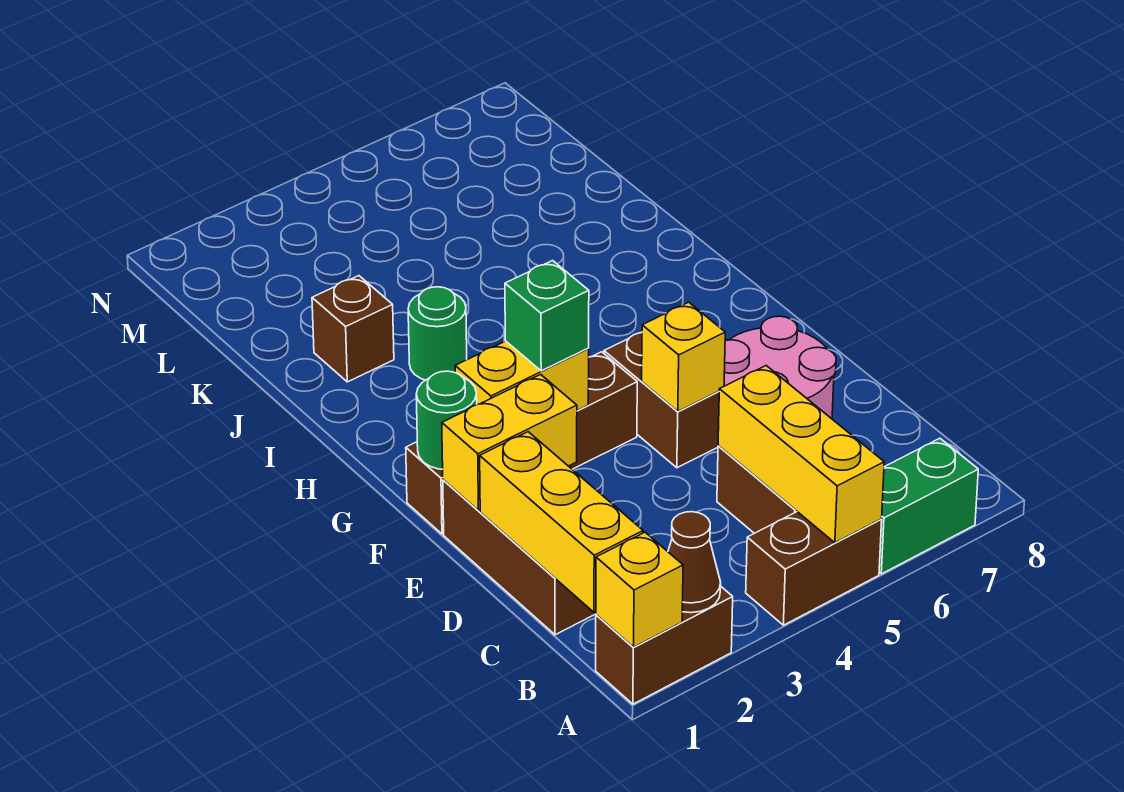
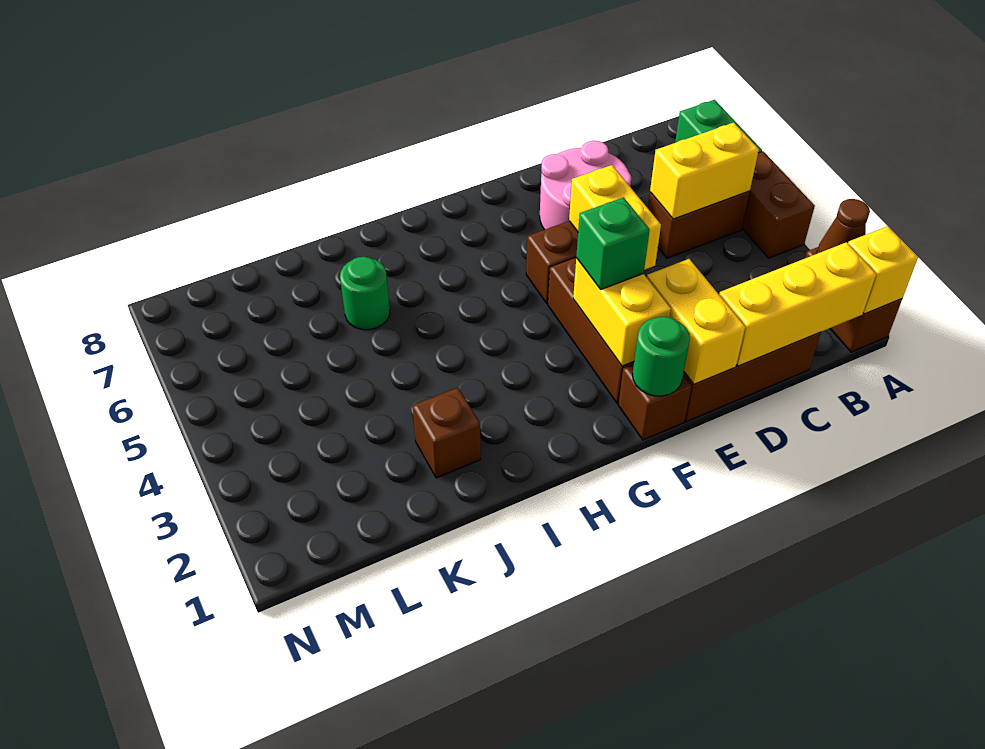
yellow 1x3 brick [718,366,884,543] -> yellow 1x2 brick [650,123,759,219]
yellow 1x1 brick [642,302,725,411] -> yellow 1x2 brick [569,165,661,270]
green 1x1 round brick [408,287,467,380] -> green 1x1 round brick moved to [340,257,390,330]

